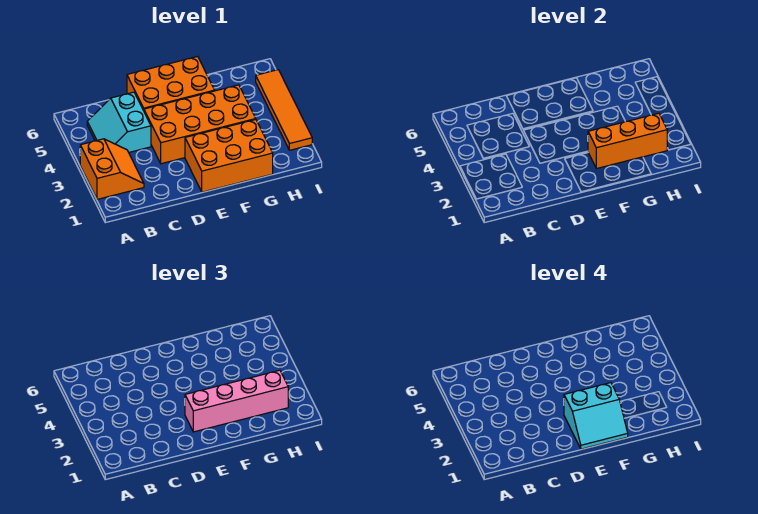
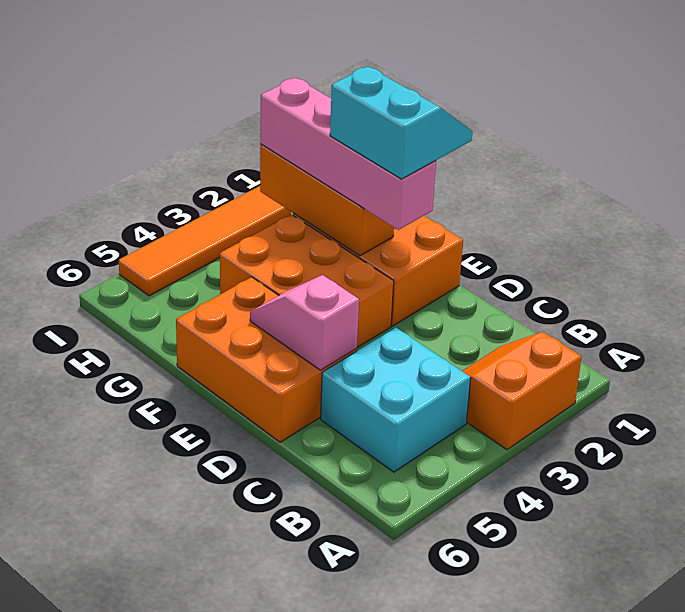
cyan 2x2 slope [87,92,151,152] -> cyan 2x2 brick [321,328,471,472]
orange 2x4 brick [144,85,256,164] -> orange 2x3 brick [220,214,394,347]
none -> pink 1x2 slope [250,275,359,370]

